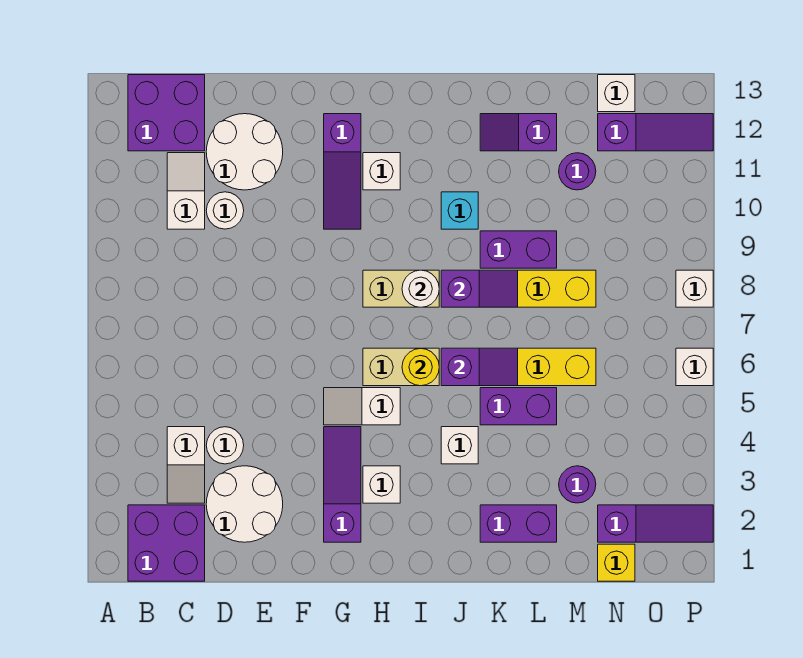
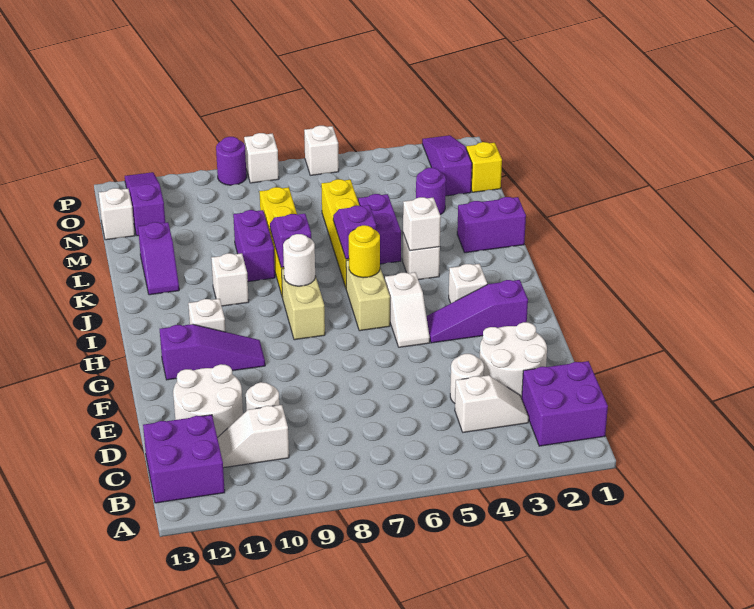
none -> white 1x1 brick [403,197,441,251]
cyan 1x1 brick [441,192,478,229] -> white 1x1 brick [211,253,249,306]
purple 1x2 brick [480,505,557,542] -> purple 1x2 brick turned to [457,197,526,253]
purple 1x1 round brick [559,153,596,190] -> purple 1x1 round brick moved to [216,137,246,185]

